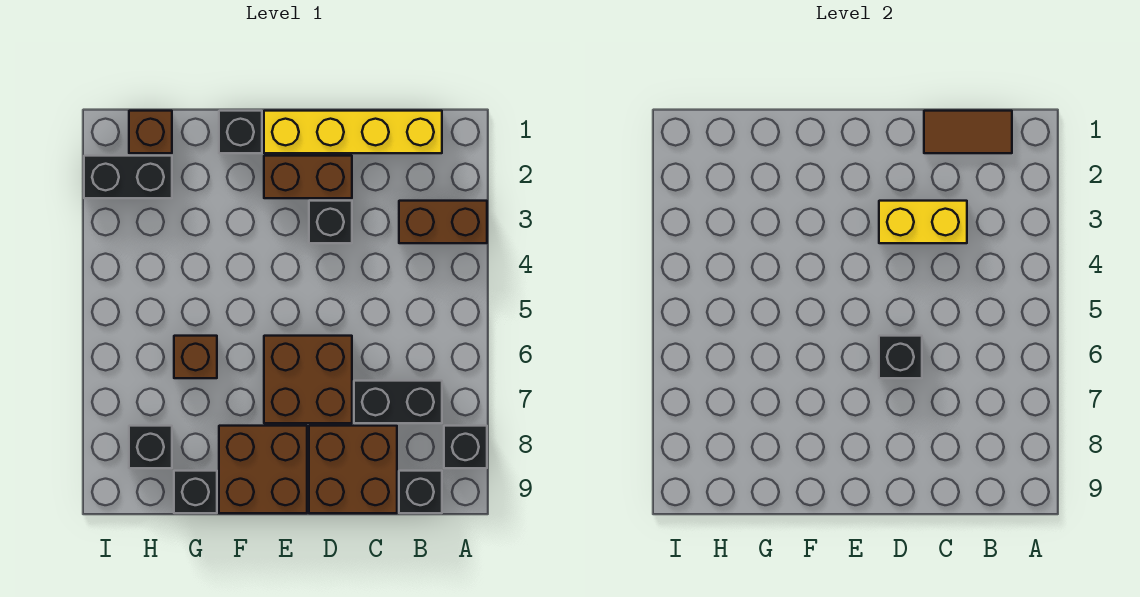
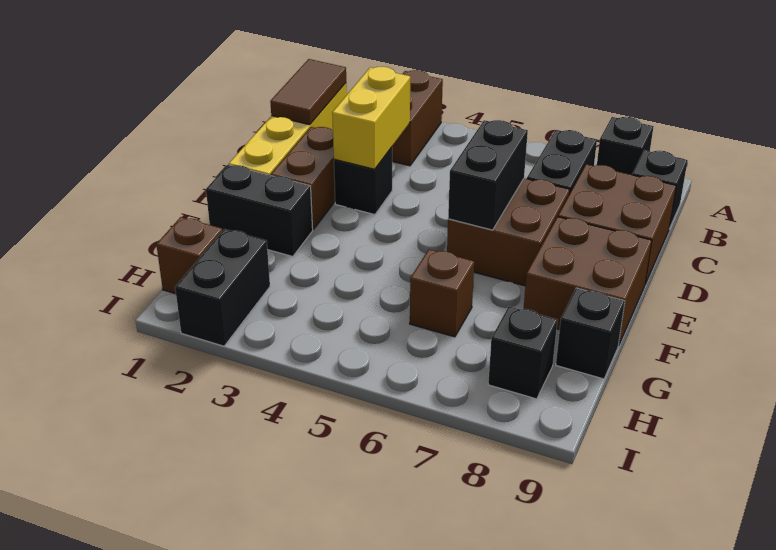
black 1x1 brick [879,336,922,378] -> black 1x2 brick [448,120,528,230]
black 1x1 brick [219,111,262,153] -> black 1x2 brick [206,165,313,256]

